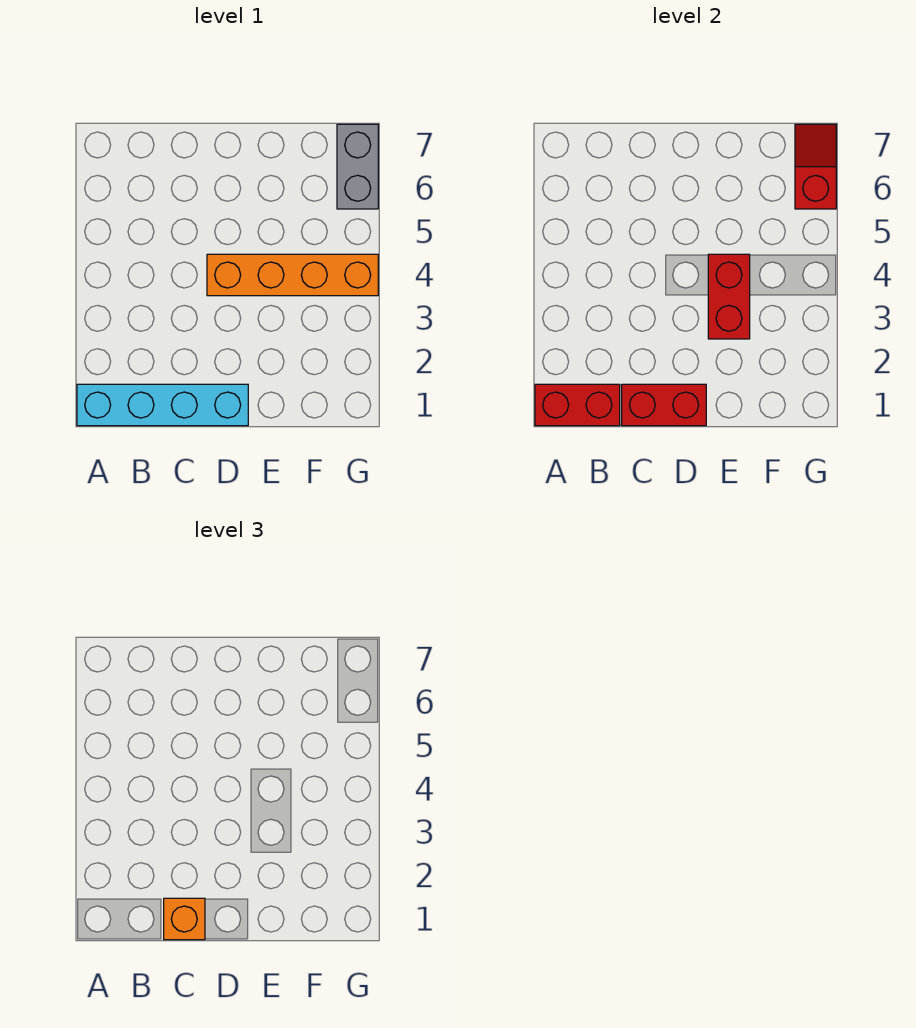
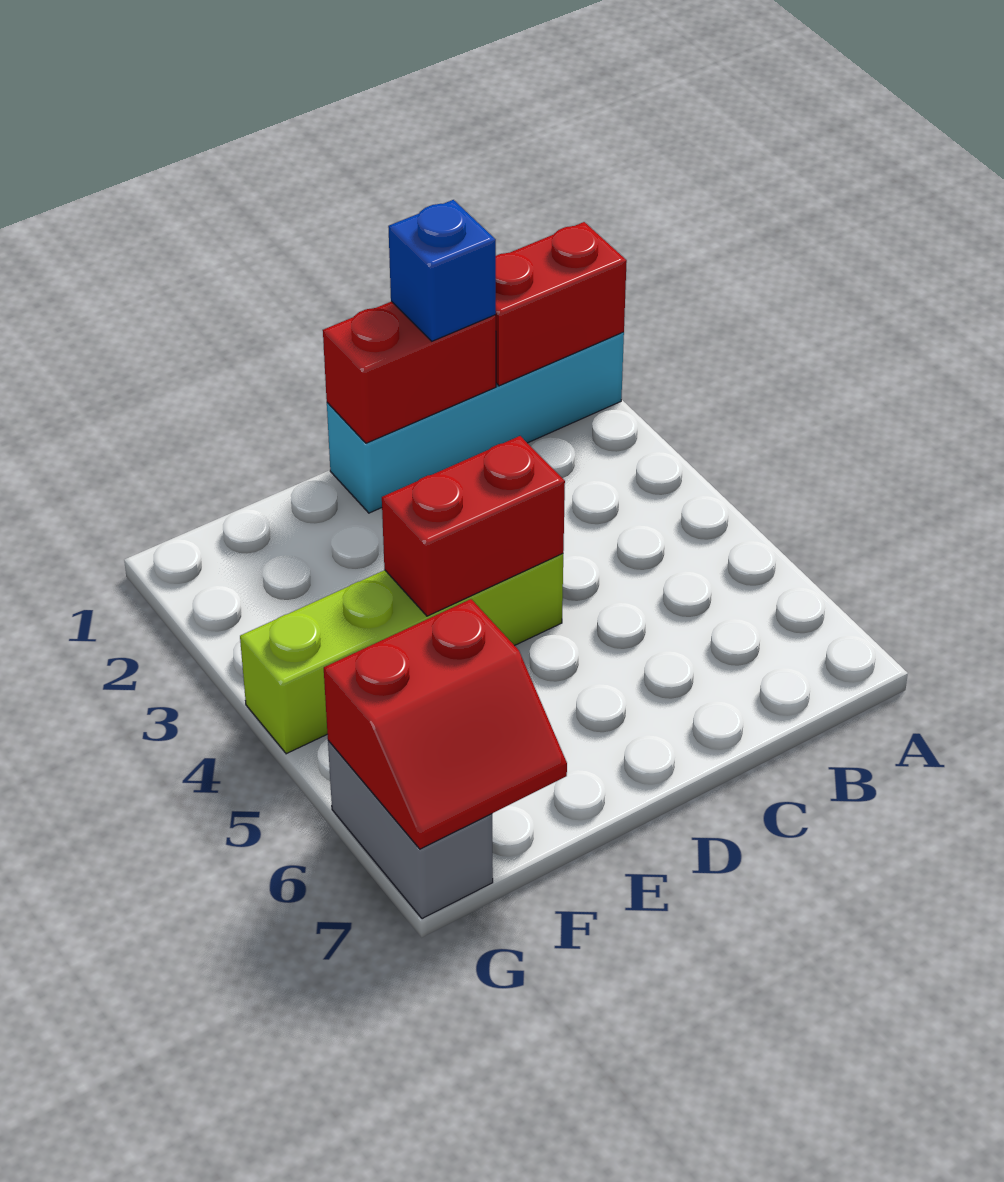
orange 1x1 brick [164,898,205,940] -> blue 1x1 brick [388,200,496,341]
orange 1x4 brick [207,254,378,296] -> lime 1x4 brick [240,554,563,754]
red 1x2 brick [708,254,750,339] -> red 1x2 brick turned to [382,436,565,616]
red 1x2 slope [795,124,836,209] -> red 2x2 slope [324,599,567,849]

